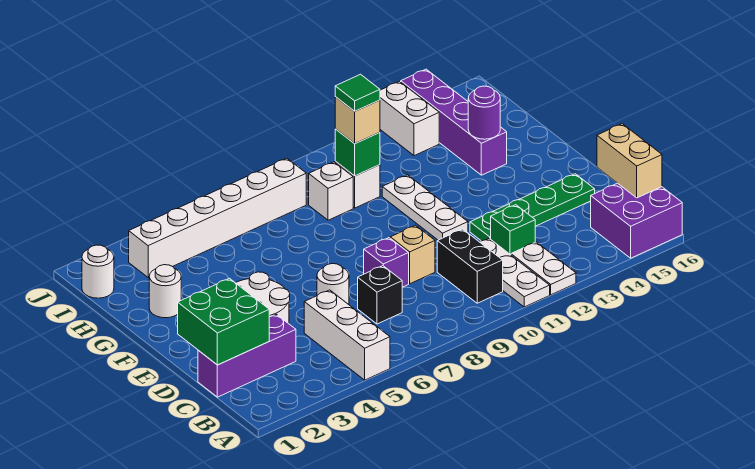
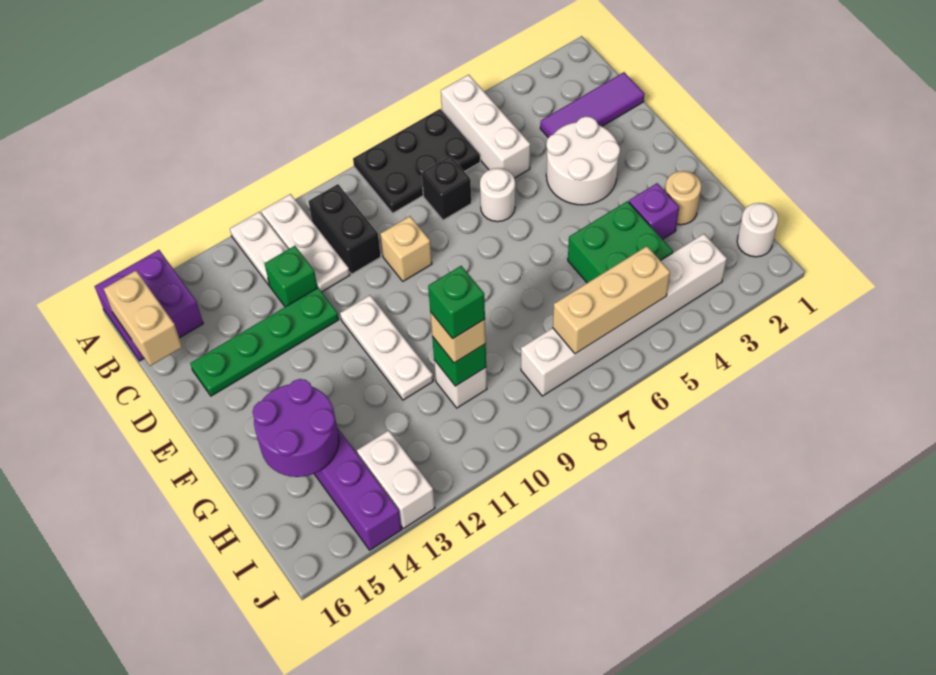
none -> black 2x3 plate [353,109,480,213]
purple 1x3 brick [198,314,296,397] -> purple 1x3 tile [540,72,644,138]
green 2x2 brick [178,278,269,365] -> green 2x2 brick moved to [568,201,673,283]
purple 1x1 brick [364,238,409,287] -> purple 1x1 brick moved to [629,183,679,239]
white 1x1 round brick [149,265,181,318] -> tan 1x1 round brick [665,171,701,225]
purple 1x1 round brick [468,86,500,139] -> purple 2x2 round brick [253,379,339,477]
white 1x1 brick [309,162,353,220] -> none
green 1x1 tile [335,74,380,111] -> green 1x1 brick [428,266,485,339]
none -> tan 1x3 brick [553,246,670,354]

